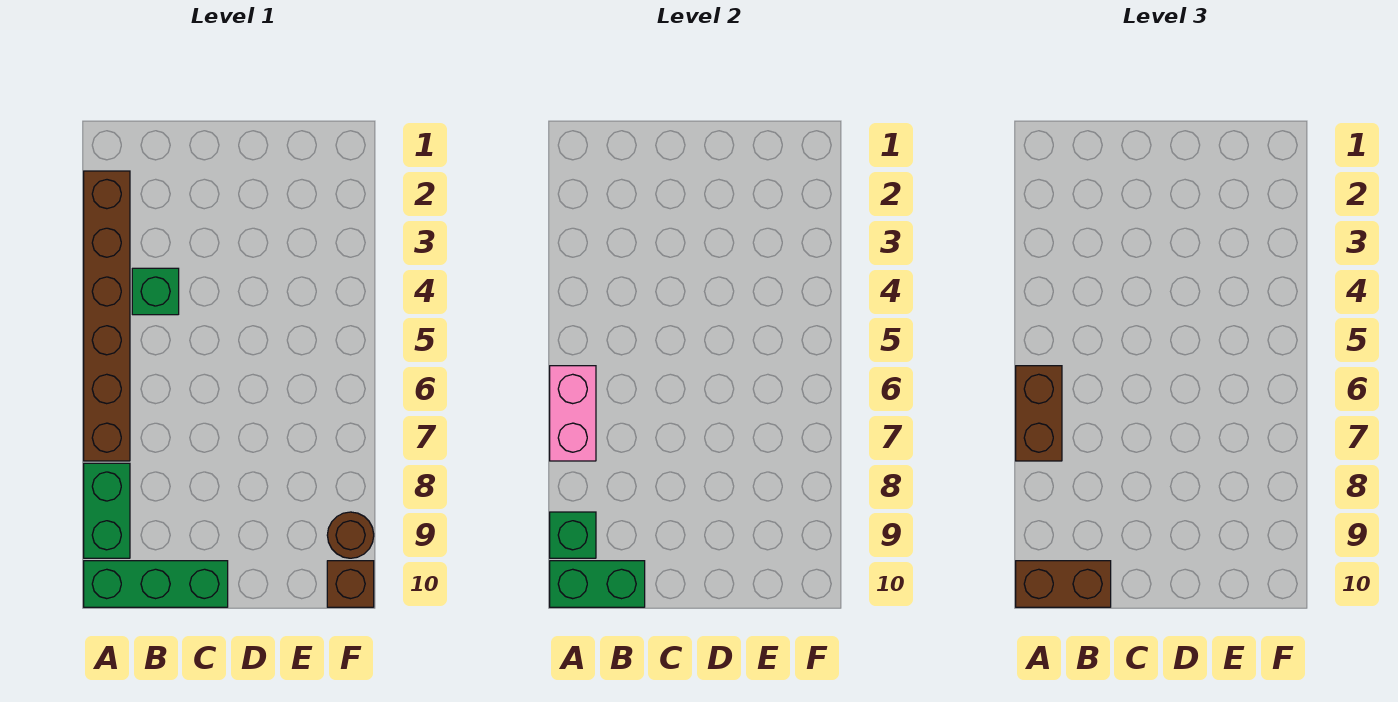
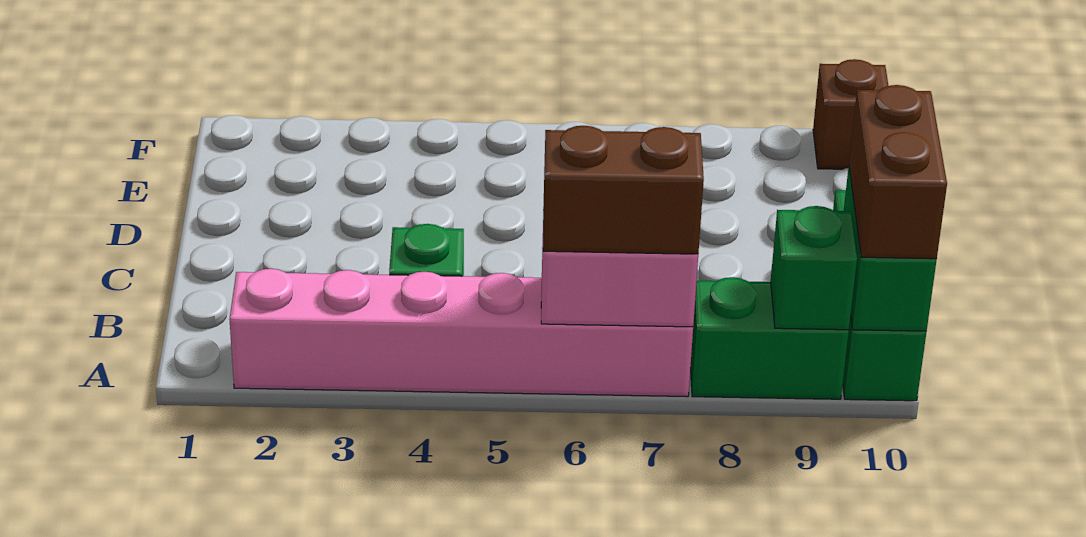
brown 1x6 brick [84,171,130,461] -> pink 1x6 brick [229,269,693,397]
brown 1x1 round brick [327,512,374,558] -> none

